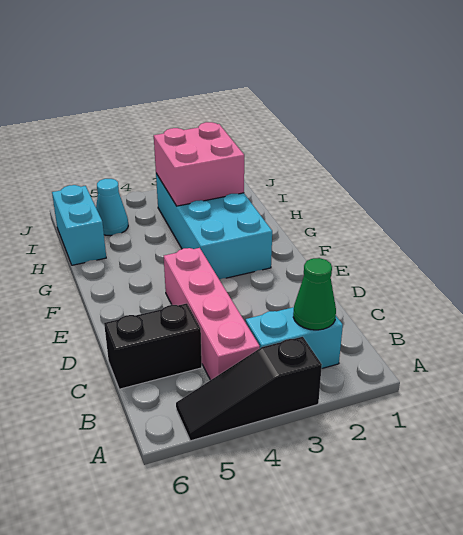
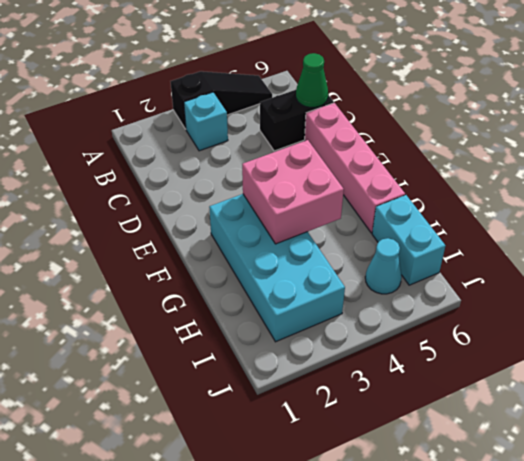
cyan 1x2 brick [246,307,343,368] -> cyan 1x1 brick [184,92,228,151]
green 1x1 cone [293,258,336,330] -> green 1x1 cone moved to [296,53,328,107]
pink 1x4 brick [164,248,260,380] -> pink 1x4 brick moved to [305,103,405,233]
pink 2x2 brick [154,122,244,206] -> pink 2x2 brick moved to [242,140,344,244]

